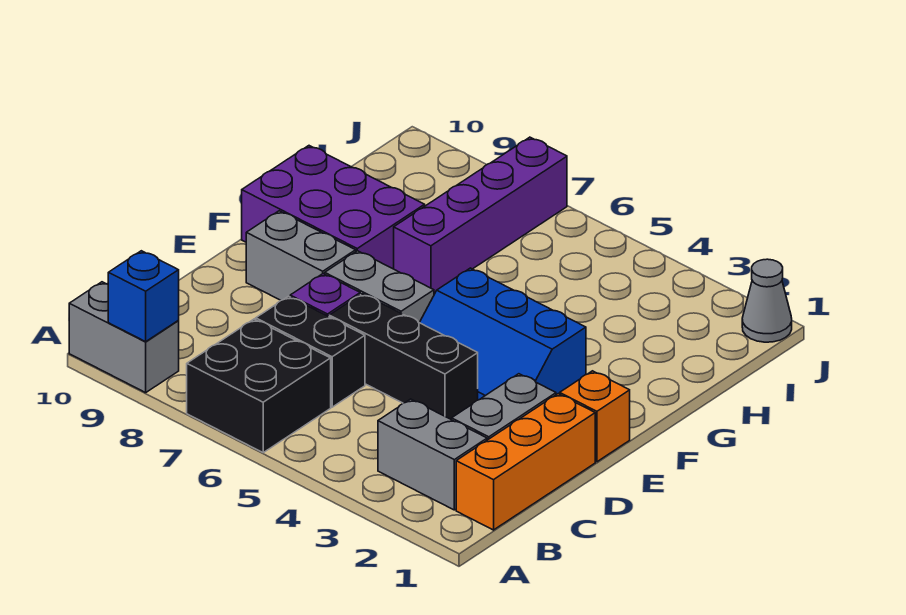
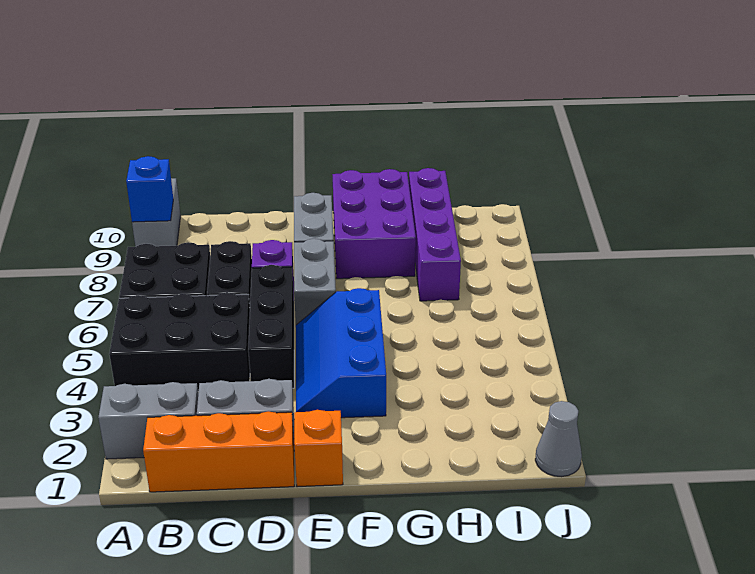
none -> black 2x3 brick [109,292,250,392]
grey 1x2 brick [378,399,487,510] -> grey 1x2 brick turned to [98,382,198,459]
purple 1x4 brick [394,137,567,294] -> purple 1x4 brick turned to [409,168,461,301]

